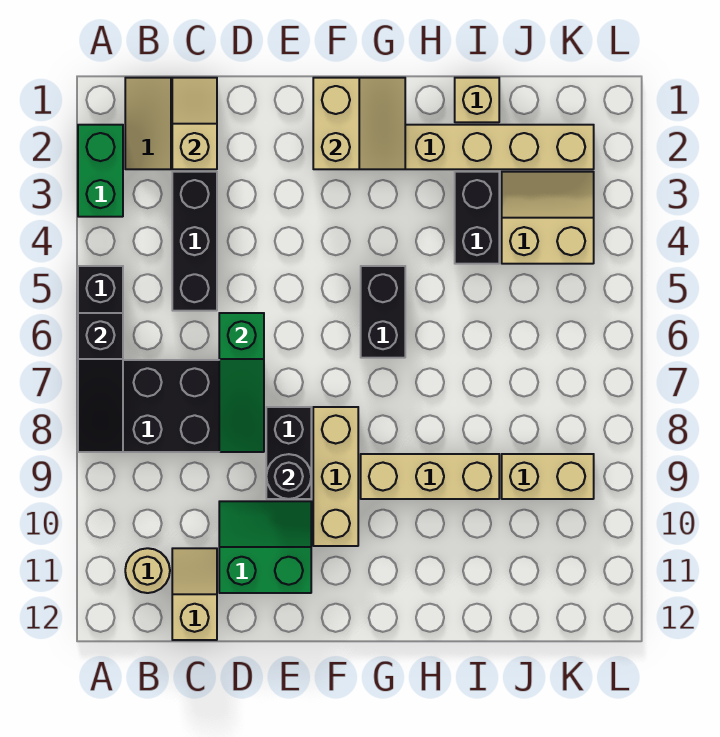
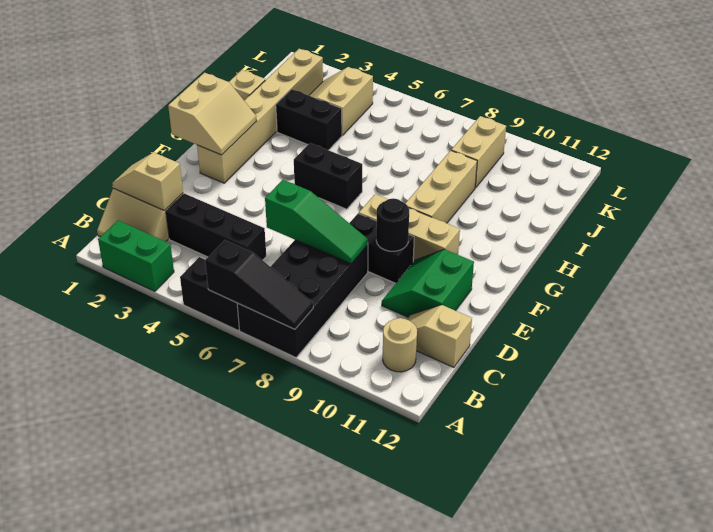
tan 2x2 slope [313,78,405,169] -> tan 2x2 slope turned to [168,73,256,155]

